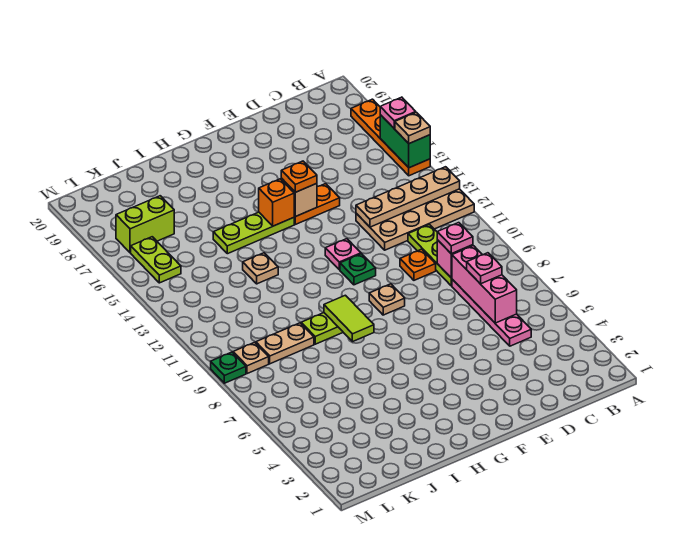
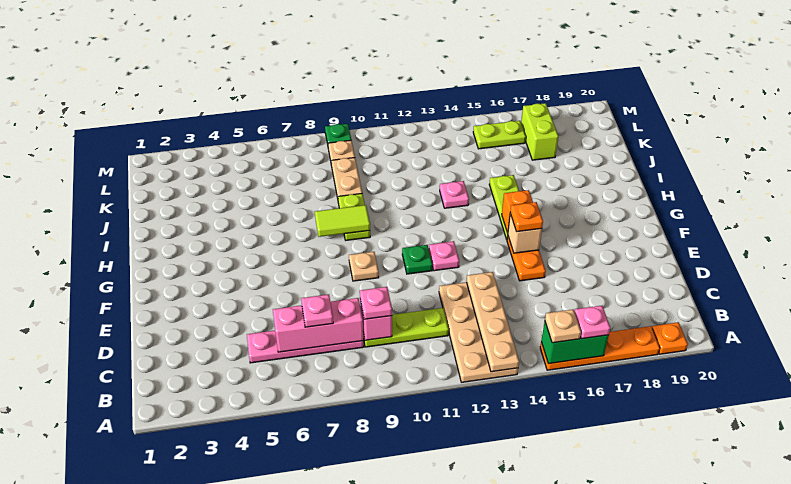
orange 1x1 plate [400,249,436,280] -> orange 1x1 plate moved to [652,322,688,354]
tan 1x1 plate [243,253,278,284] -> pink 1x1 plate [440,181,469,208]

